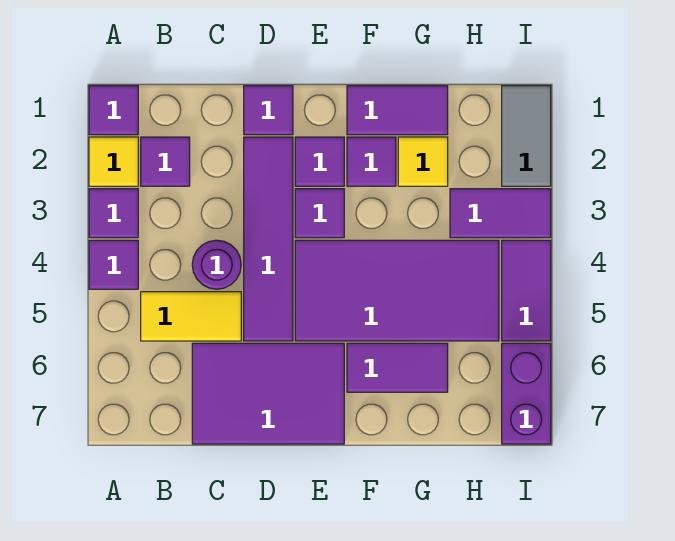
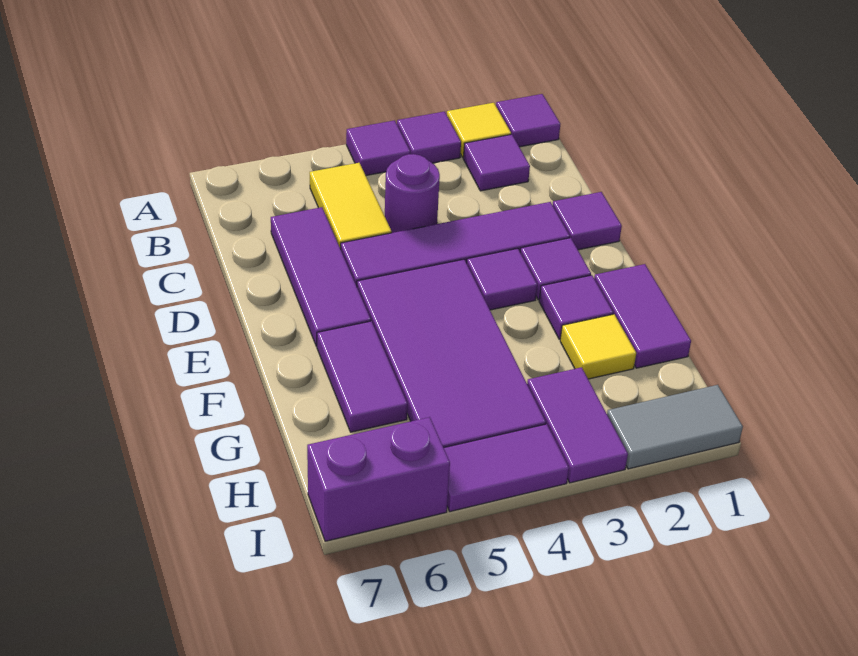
purple 2x3 tile [192,343,344,444] -> purple 1x3 tile [271,207,371,346]

